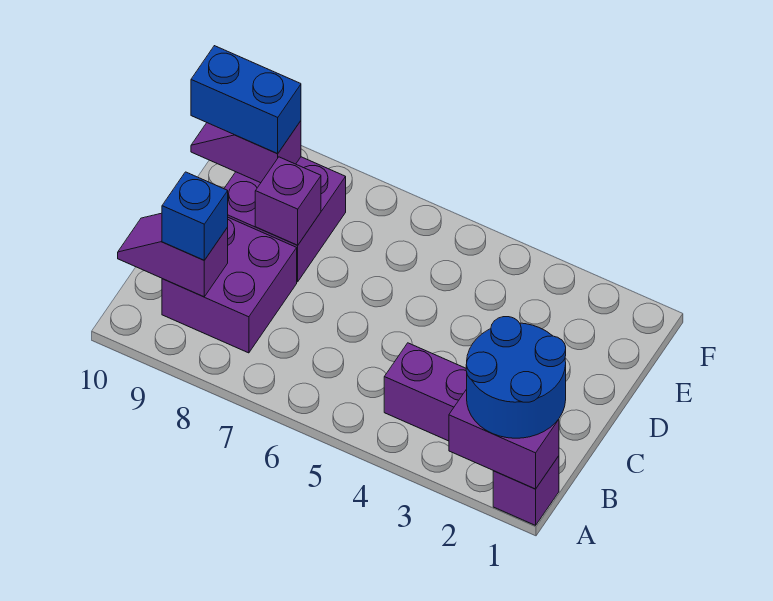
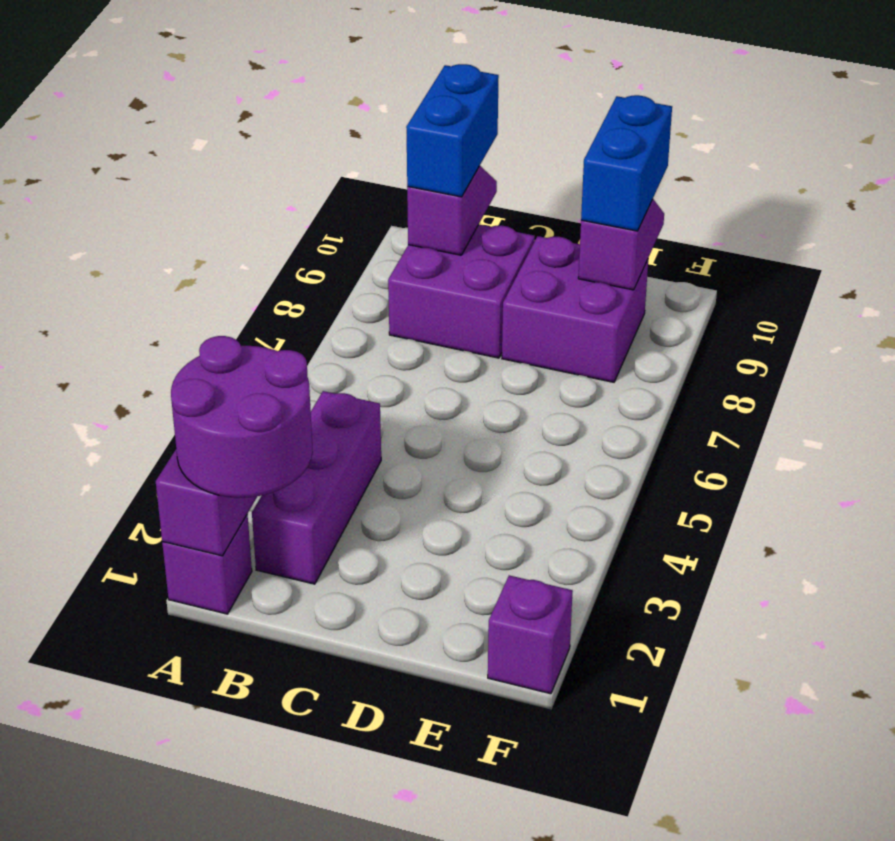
blue 2x2 round brick [466,317,566,438] -> purple 2x2 round brick [171,336,313,498]
blue 1x1 brick [162,172,228,260] -> blue 1x2 brick [406,64,499,197]
purple 1x1 brick [255,157,321,245] -> purple 1x1 brick moved to [488,575,573,694]

